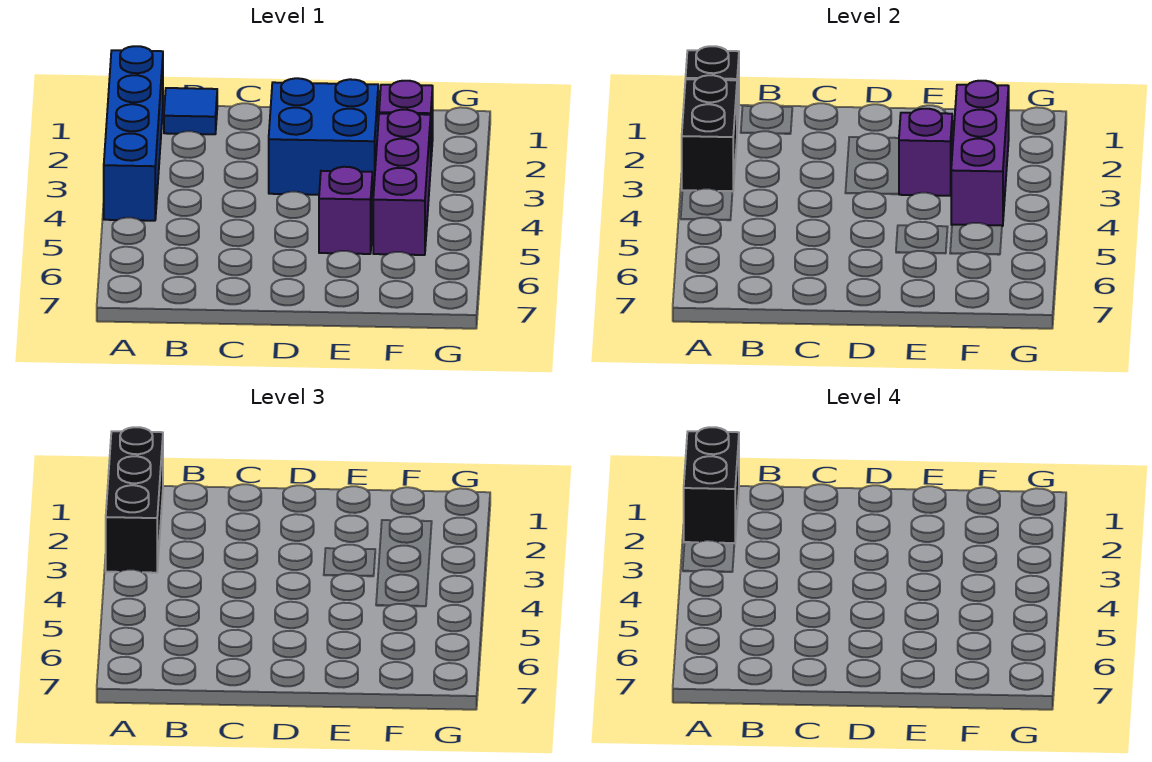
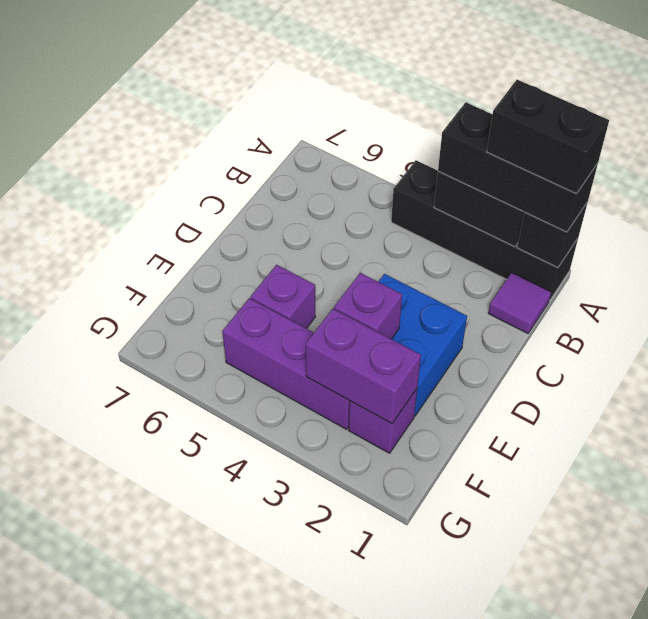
blue 1x4 brick [104,46,163,221] -> black 1x4 brick [391,160,578,301]
blue 1x1 tile [164,88,217,134] -> purple 1x1 tile [488,273,551,333]
purple 1x3 brick [951,81,1009,226] -> purple 1x2 brick [306,309,421,424]

